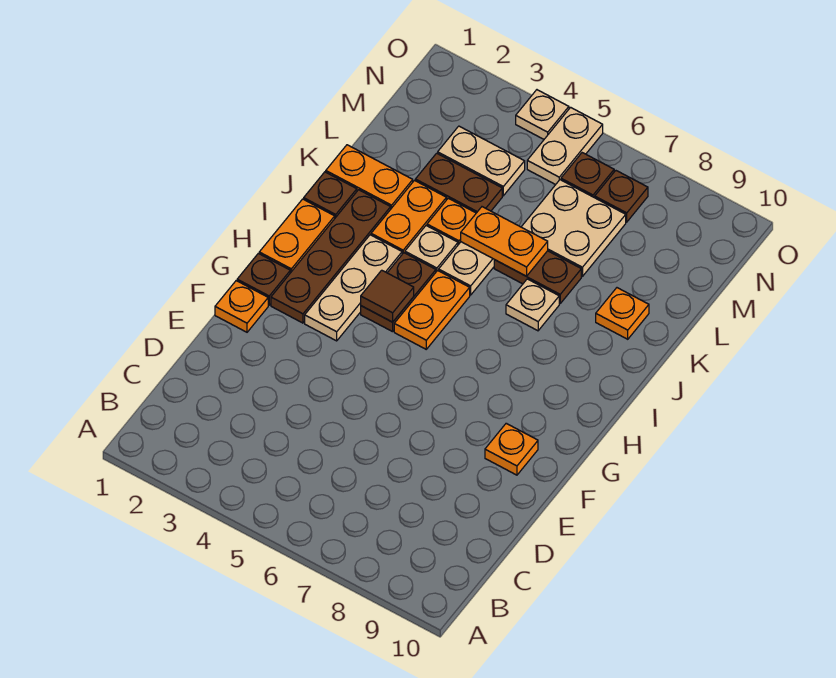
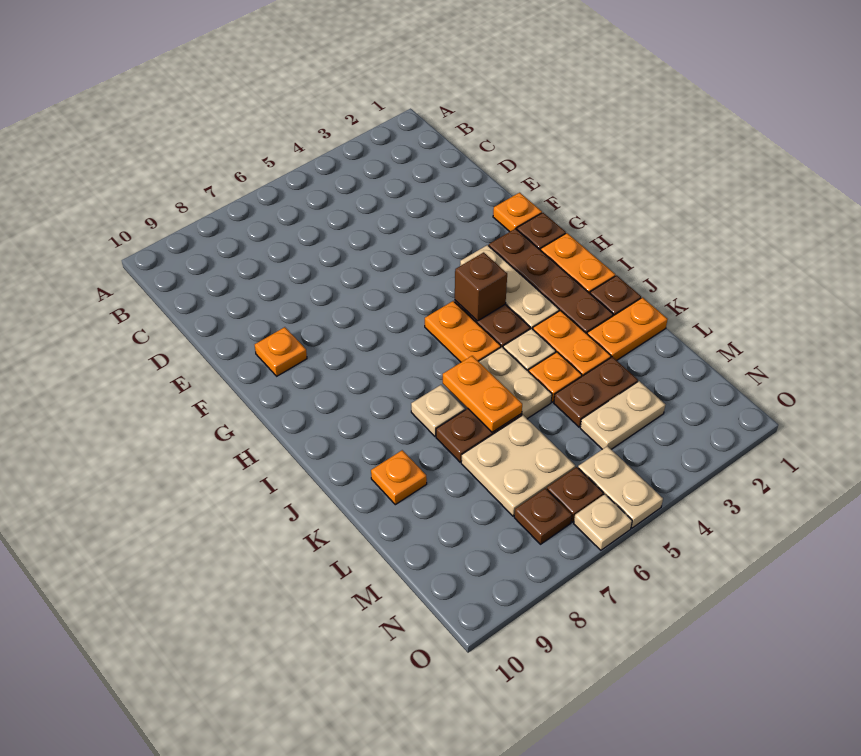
brown 1x1 tile [361,270,414,322] -> brown 1x1 brick [455,252,507,321]
orange 1x2 plate [461,207,548,276] -> orange 1x2 plate turned to [443,356,522,432]
tan 1x1 plate [516,90,569,139] -> tan 1x1 plate moved to [574,494,632,550]

